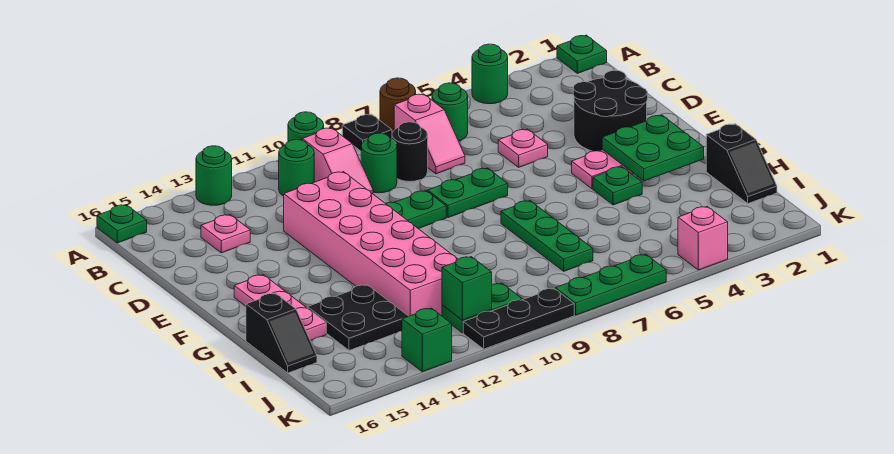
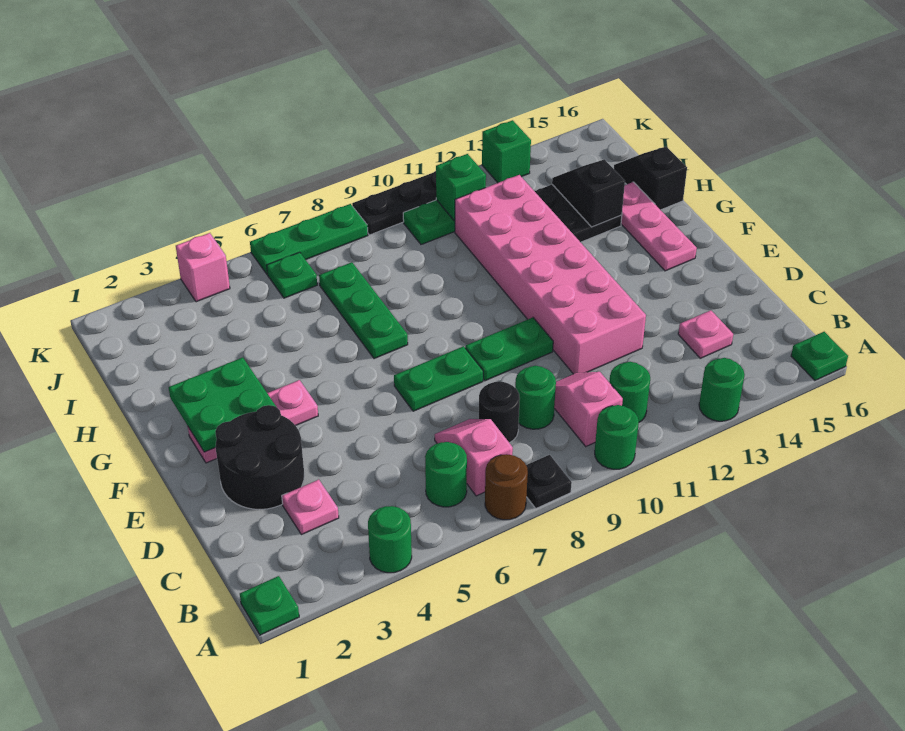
pink 1x1 plate [498,129,548,167] -> pink 1x1 plate moved to [282,480,339,535]
green 1x1 plate [593,167,642,205] -> green 1x1 plate moved to [267,252,317,298]
black 1x2 slope [706,124,777,204] -> black 1x2 slope moved to [552,159,625,227]

